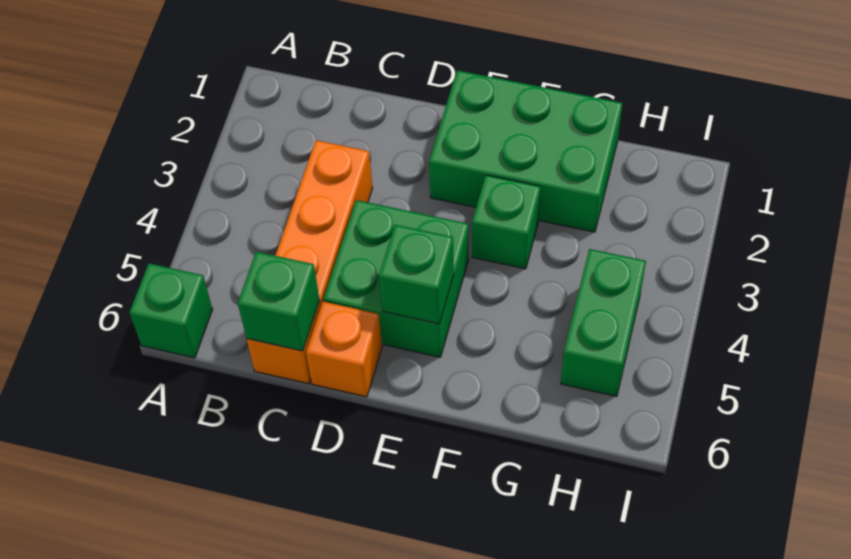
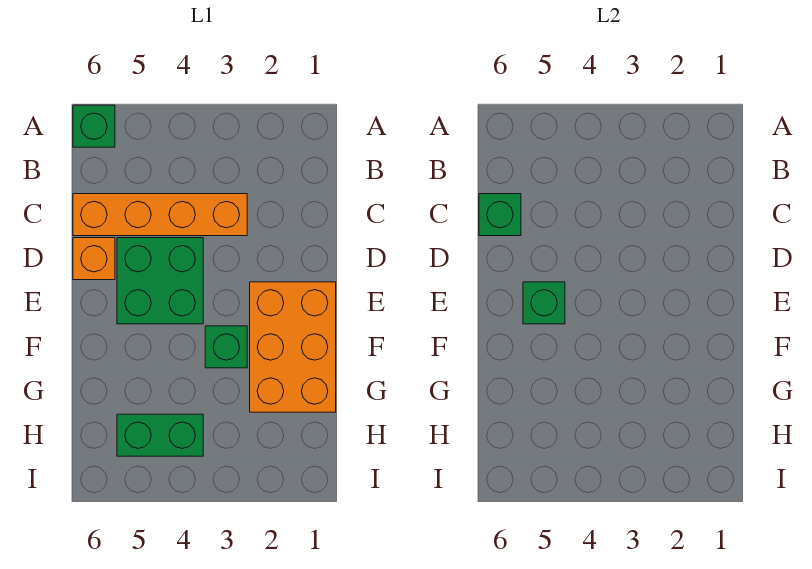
green 2x3 brick [429,70,622,232] -> orange 2x3 brick [250,282,336,412]

